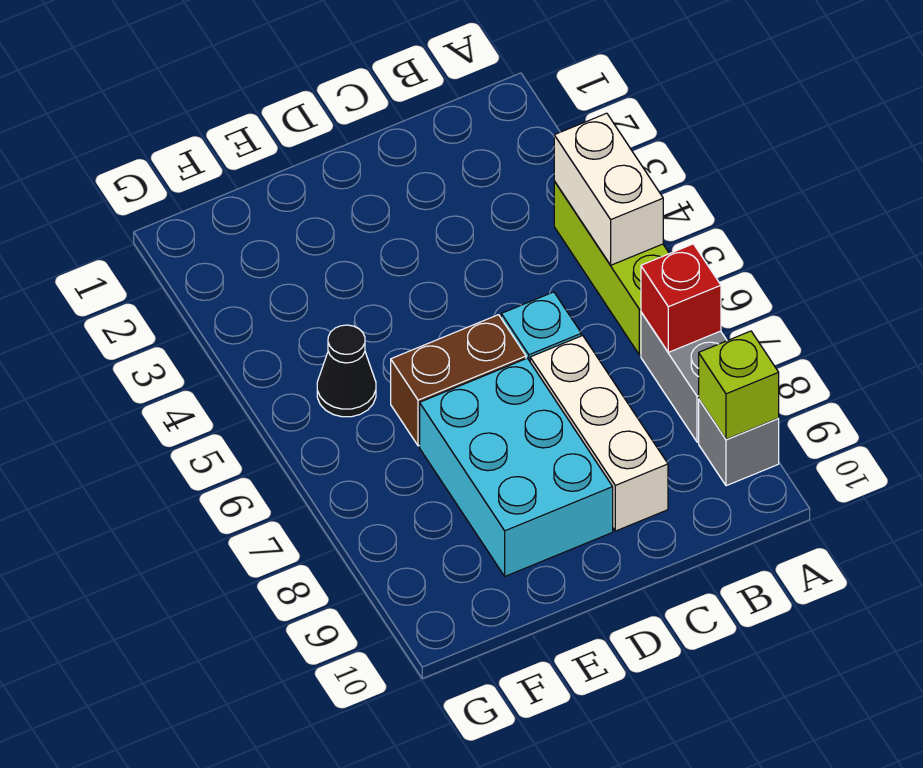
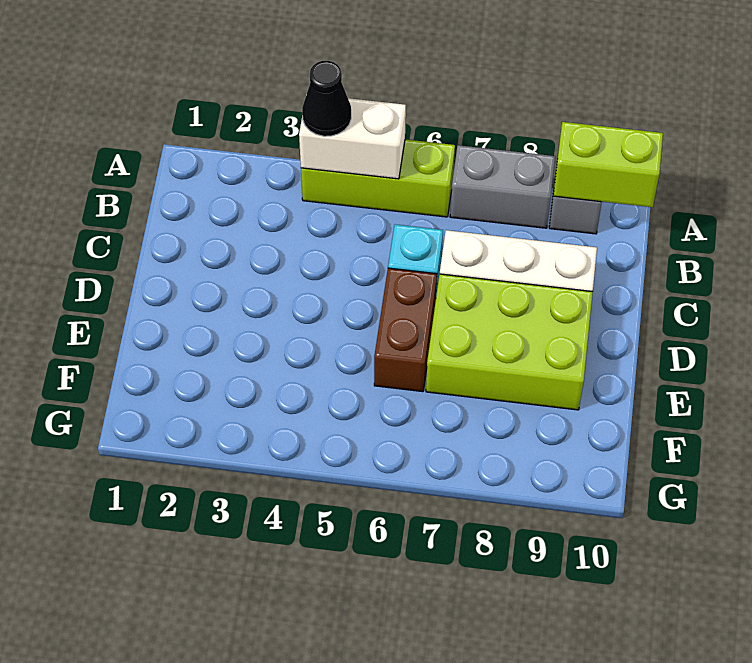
red 1x1 brick [641,244,721,352] -> none
lime 1x1 brick [699,331,779,439] -> lime 1x2 brick [553,122,663,207]
cyan 2x3 brick [420,358,613,576] -> lime 2x3 brick [426,274,593,410]
black 1x1 cone [317,325,376,417] -> black 1x1 cone moved to [302,61,351,136]

